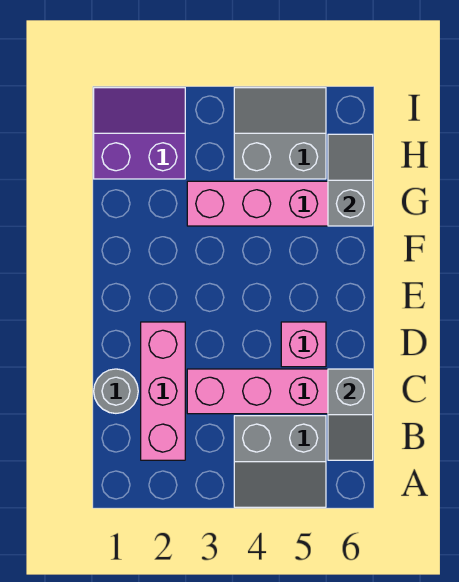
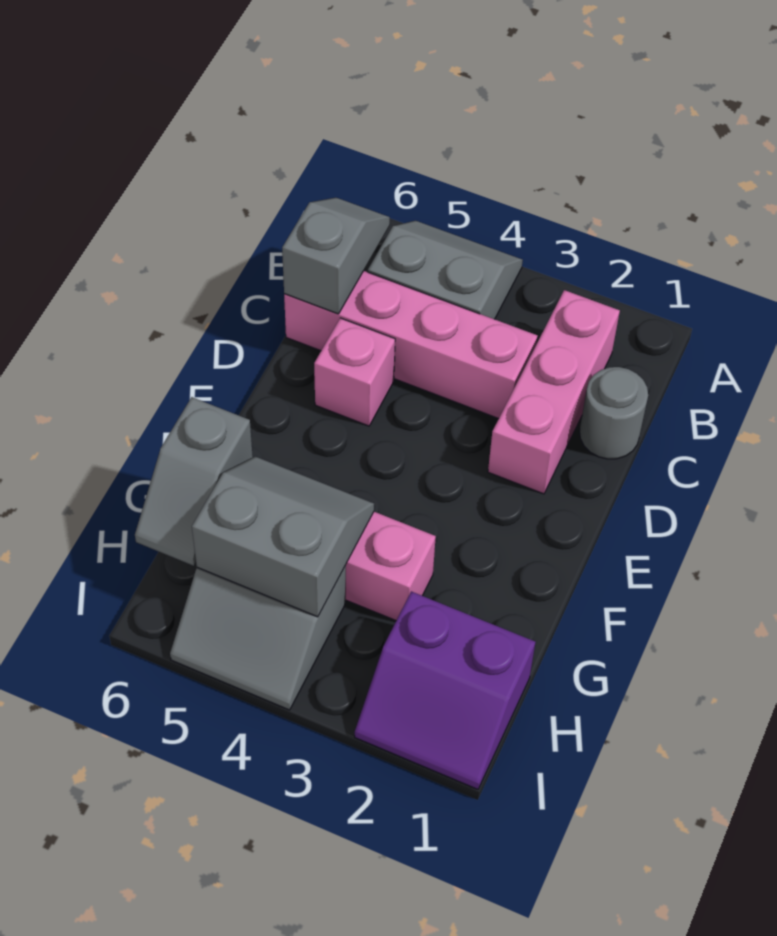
none -> grey 2x2 slope [192,457,374,617]

